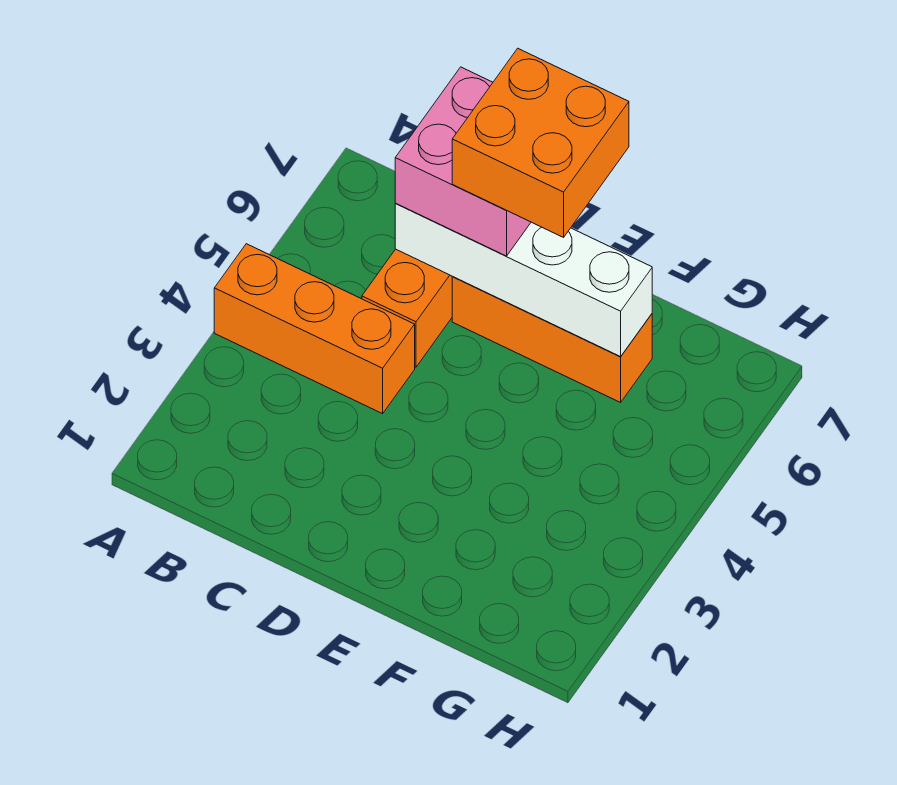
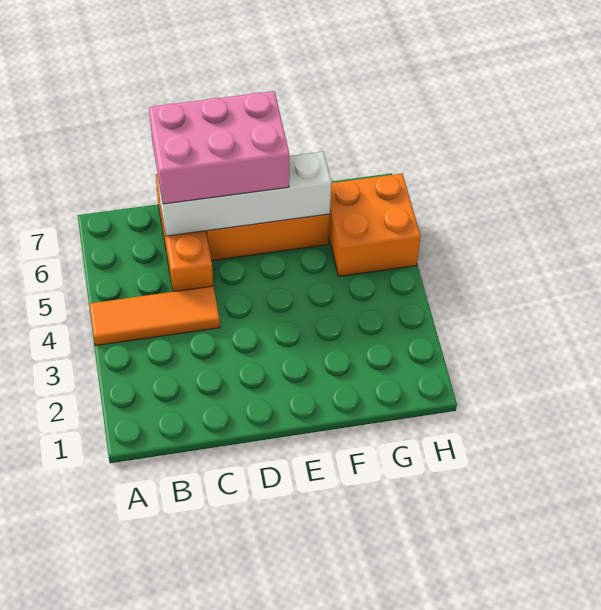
orange 1x3 brick [214,244,415,414] -> orange 1x3 tile [89,286,220,346]
pink 2x2 brick [395,67,531,256] -> pink 2x3 brick [149,91,289,204]
orange 2x2 brick [452,48,629,237] -> orange 2x2 brick moved to [329,174,421,276]

